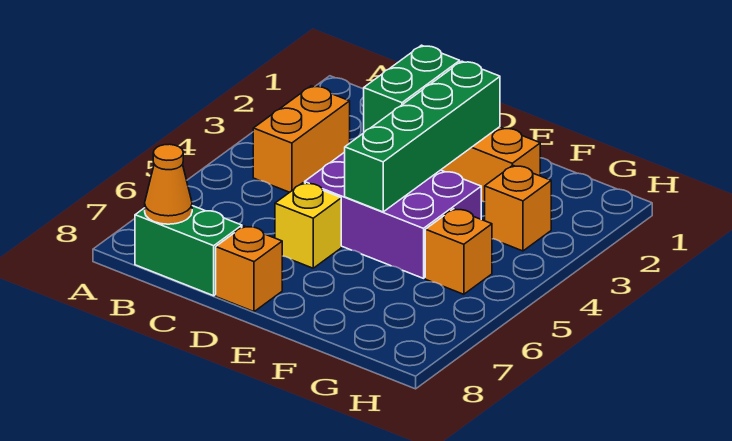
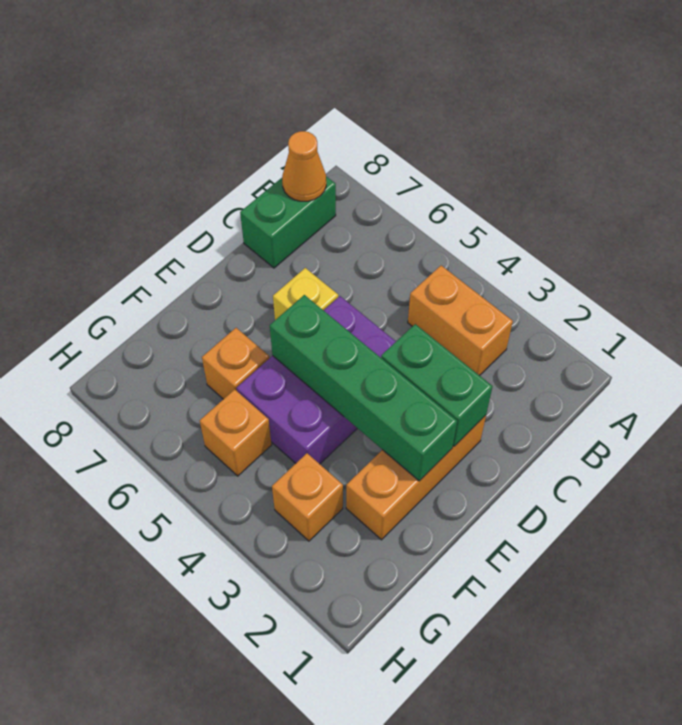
orange 1x1 brick [216,226,282,312] -> orange 1x1 brick moved to [202,328,269,399]

